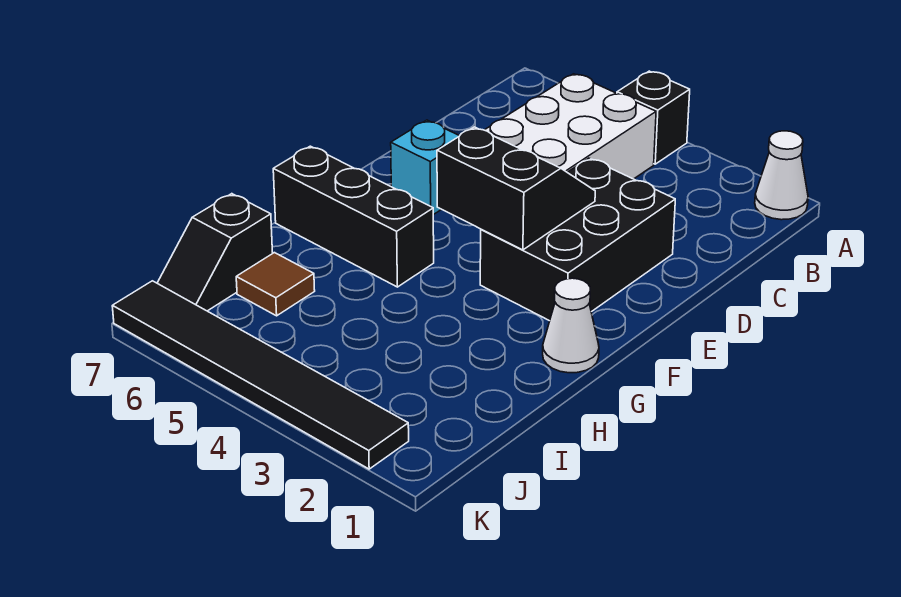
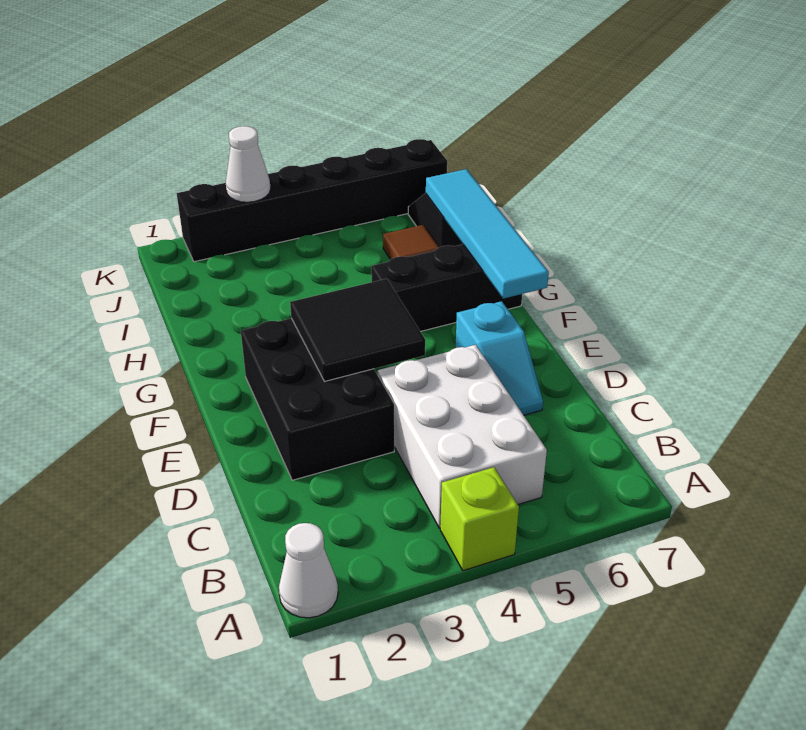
black 1x1 brick [617,71,690,164] -> lime 1x1 brick [440,467,519,571]
black 2x2 slope [437,127,595,250] -> black 2x2 tile [290,279,425,381]
none -> cyan 1x4 tile [426,169,549,299]
white 1x1 cone [543,278,599,373] -> white 1x1 cone moved to [226,126,271,202]
black 1x6 tile [112,281,409,469] -> black 1x6 brick [177,139,447,262]

